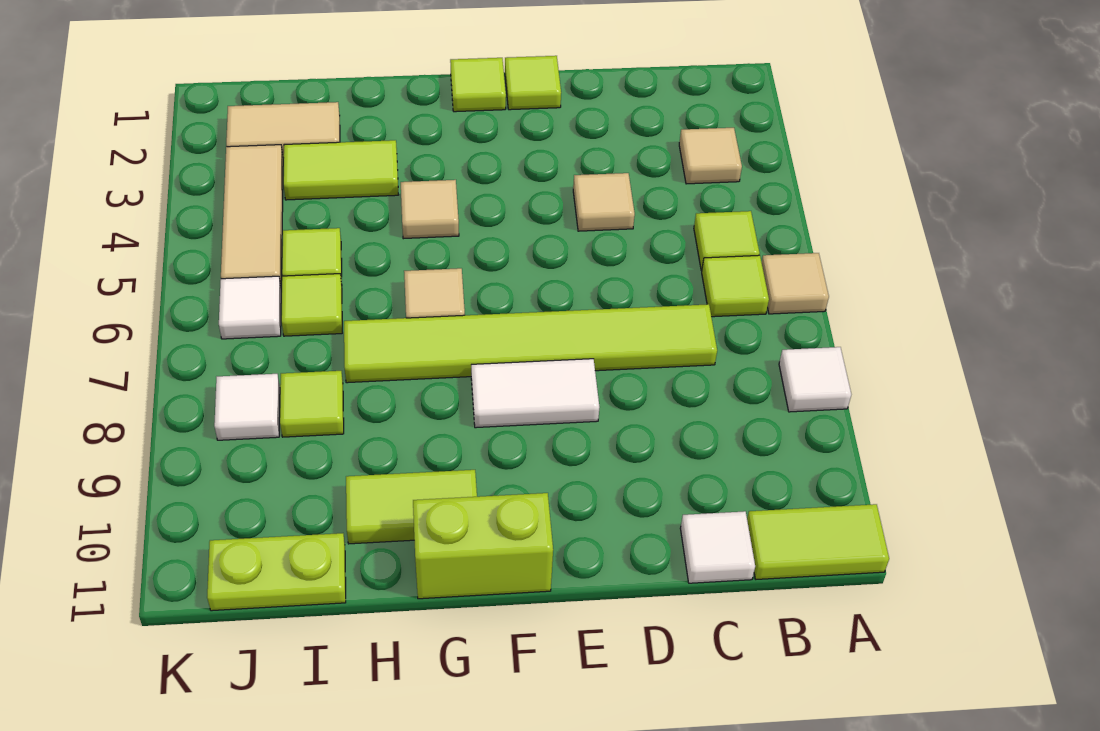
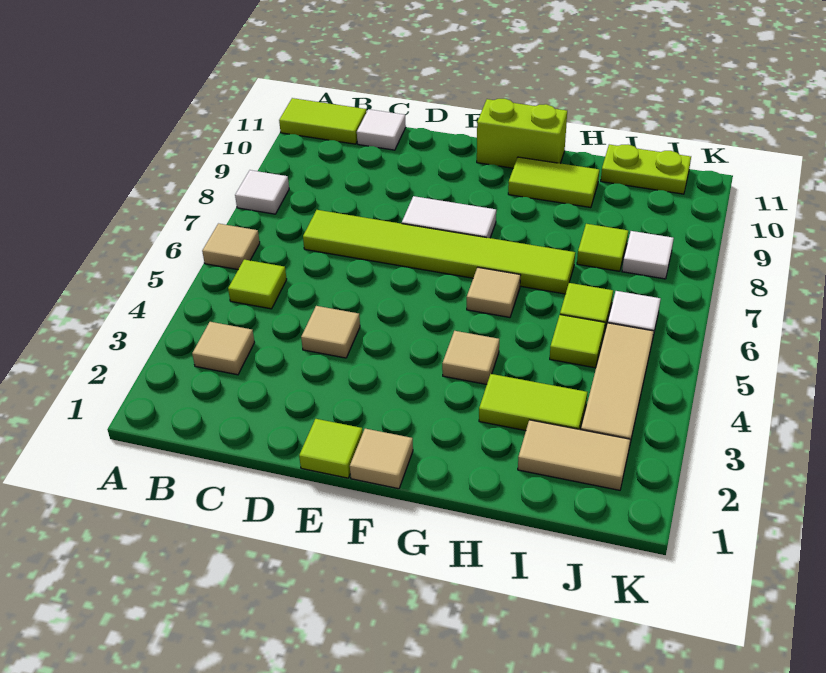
lime 1x1 tile [702,255,769,317] -> none
lime 1x1 tile [450,58,506,112] -> tan 1x1 tile [350,429,413,489]

